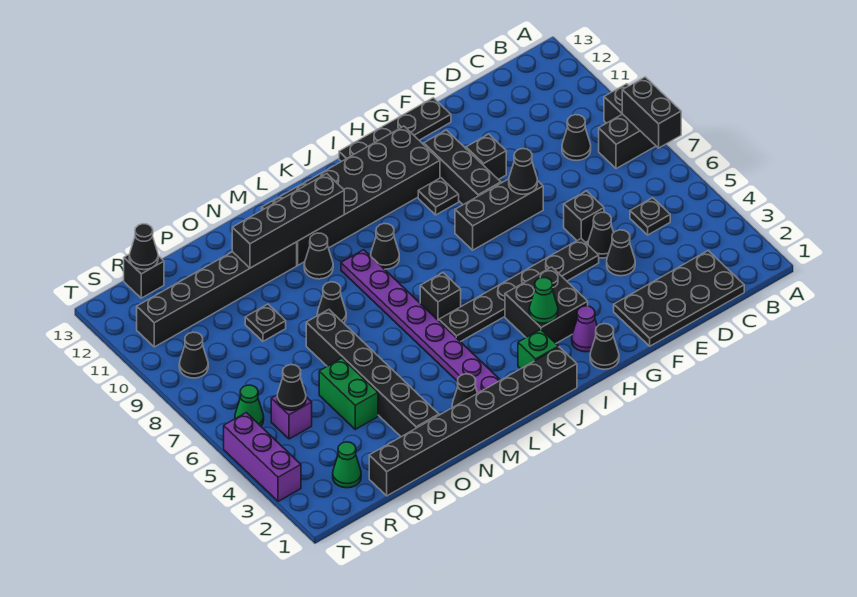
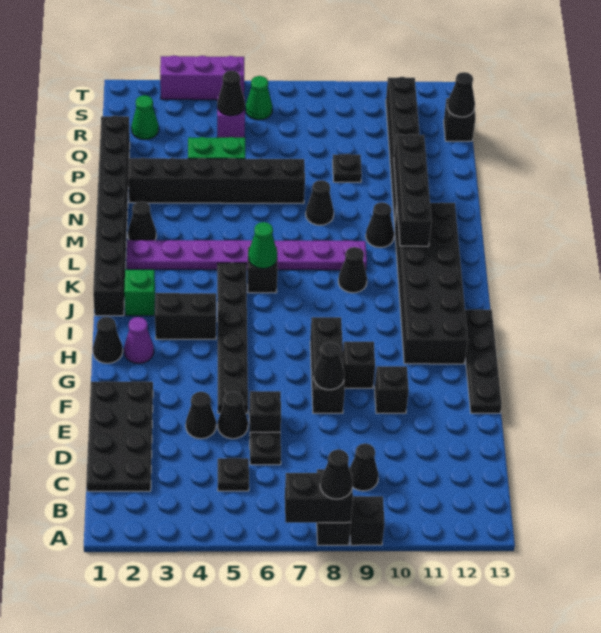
black 1x3 brick [424,130,501,205] -> black 1x1 brick [343,342,375,388]
black 2x2 brick [505,267,588,343] -> black 1x2 brick [155,293,216,339]
black 1x1 plate [418,178,459,215] -> black 1x1 plate moved to [250,432,281,465]
green 1x1 cone [529,277,558,323] -> green 1x1 cone moved to [248,222,277,269]
black 1x1 cone [179,332,208,378] -> black 1x1 cone moved to [320,450,353,499]

